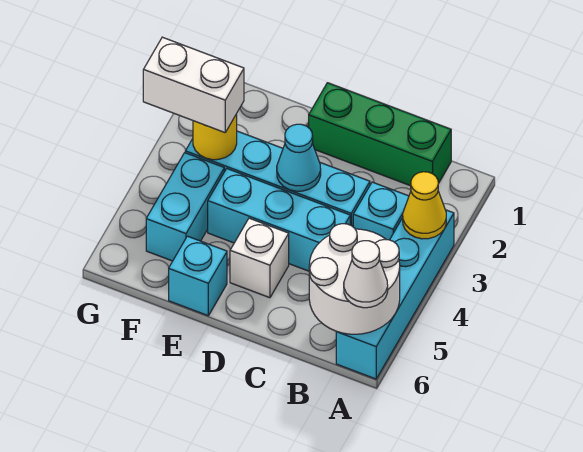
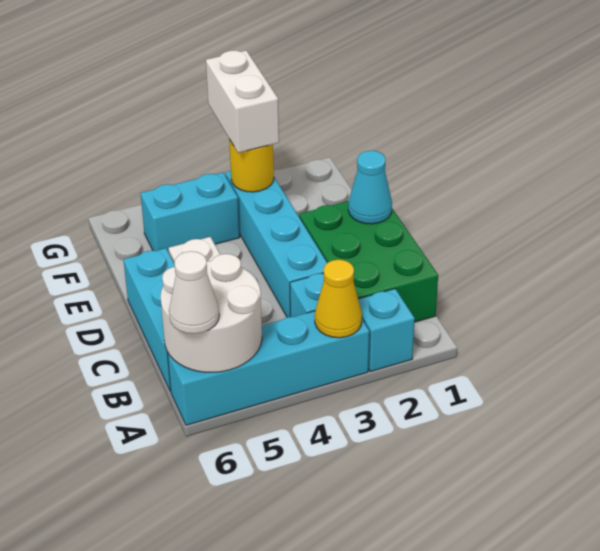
green 1x3 brick [309,83,451,186] -> green 2x3 brick [299,201,438,322]
cyan 1x3 brick [208,169,350,271] -> cyan 1x3 brick moved to [124,248,175,392]
cyan 1x1 cone [277,124,321,191] -> cyan 1x1 cone moved to [348,151,392,224]
cyan 1x1 brick [169,236,227,316] -> cyan 1x1 brick moved to [358,289,415,372]

